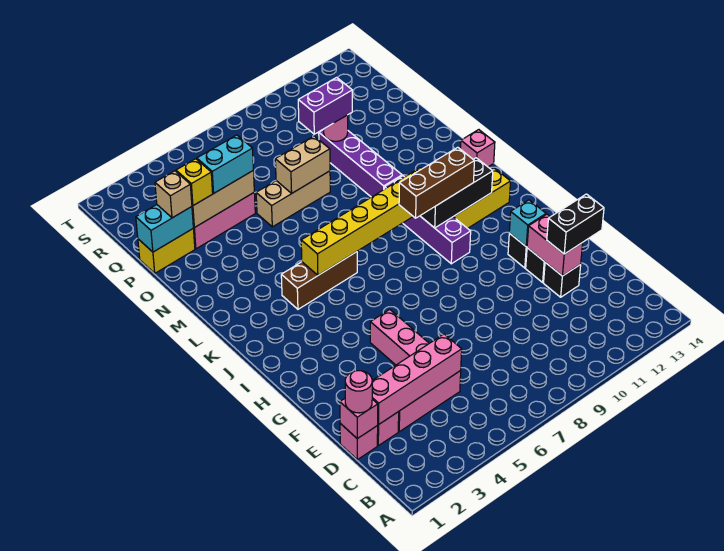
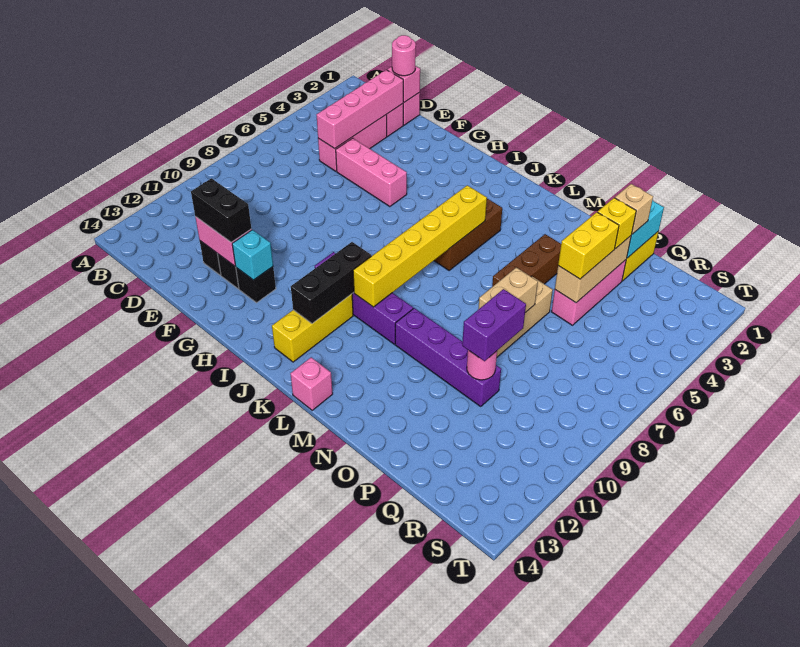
black 1x2 brick [547,194,604,254] -> black 1x2 brick turned to [191,178,251,242]
brown 1x3 brick [399,147,474,218] -> brown 1x3 brick moved to [492,234,561,287]
cyan 1x2 brick [197,135,253,193] -> yellow 1x2 brick [558,212,619,279]

